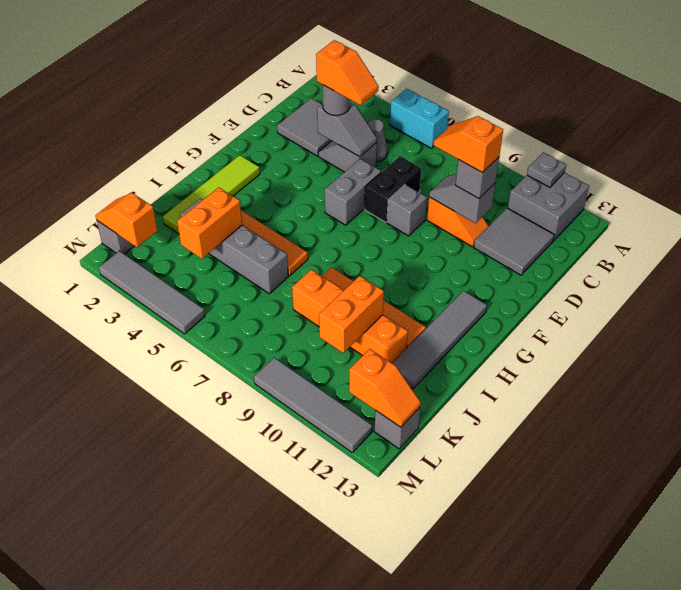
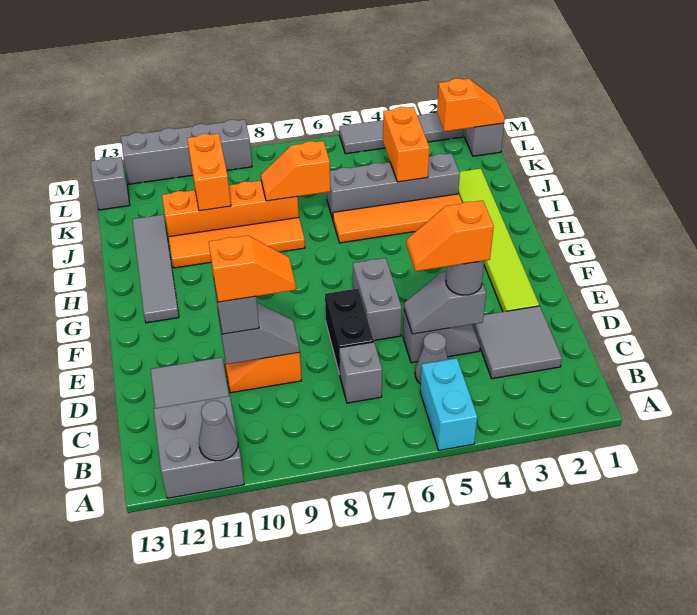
cyan 1x2 brick [390,89,449,148] -> cyan 1x2 brick turned to [420,358,477,450]
grey 1x1 plate [527,152,566,187] -> grey 1x1 cone [199,401,238,461]
grey 1x1 brick [387,185,427,236] -> grey 1x1 brick moved to [339,342,382,403]
lime 1x4 tile [163,155,260,234] -> lime 1x6 tile [458,168,539,312]
orange 1x2 slope [349,349,421,427] -> orange 1x2 slope moved to [261,141,331,201]
grey 1x4 tile [254,358,372,452] -> grey 1x4 brick [121,119,252,184]

